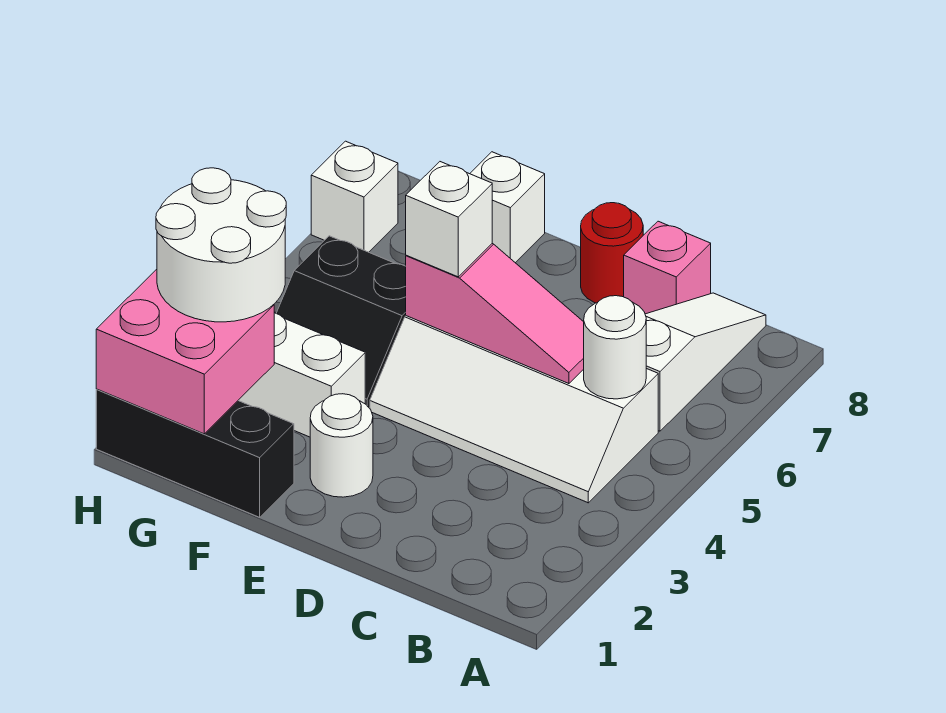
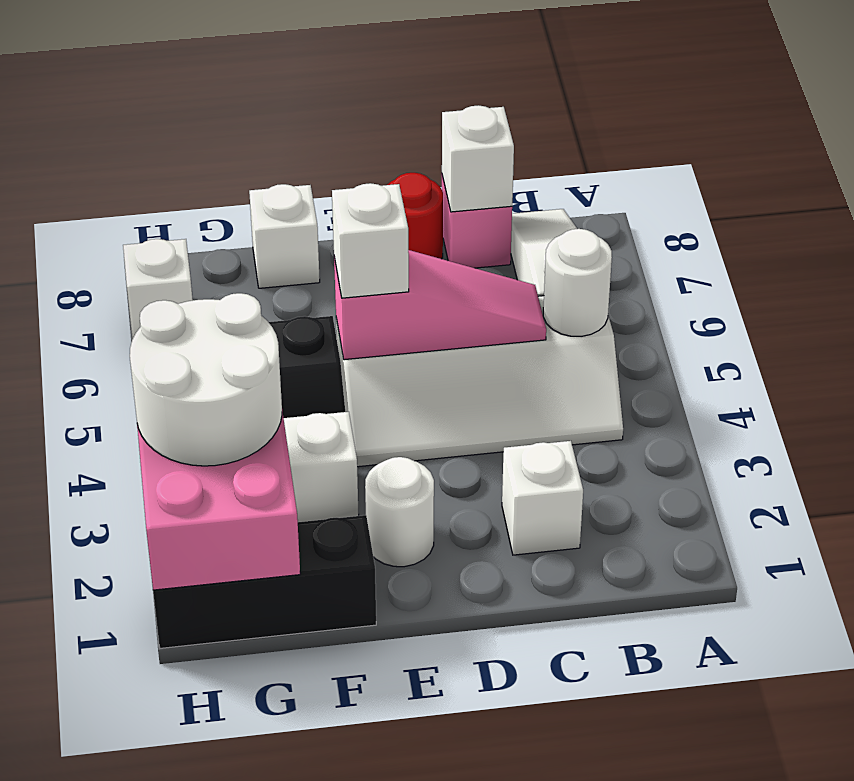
none -> white 1x1 brick [502,441,583,555]
none -> white 1x1 brick [442,105,514,212]

